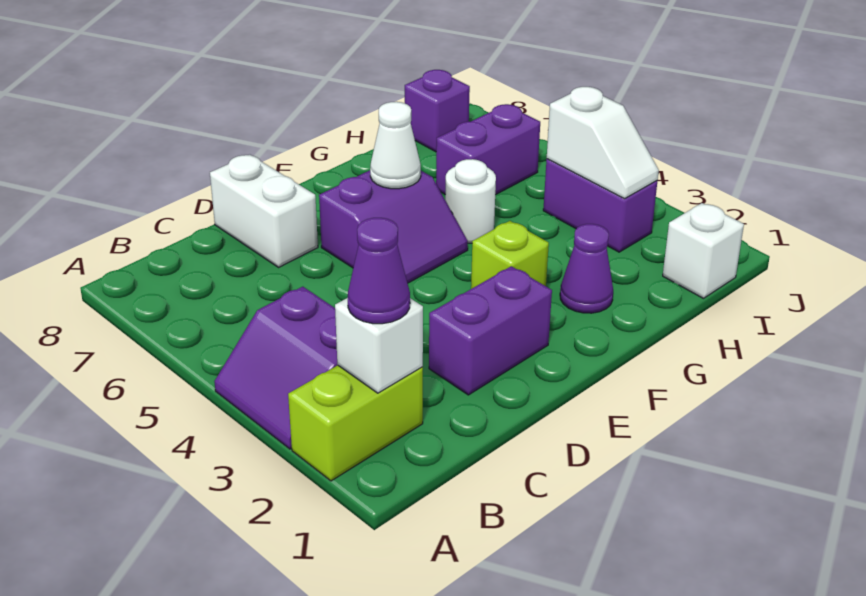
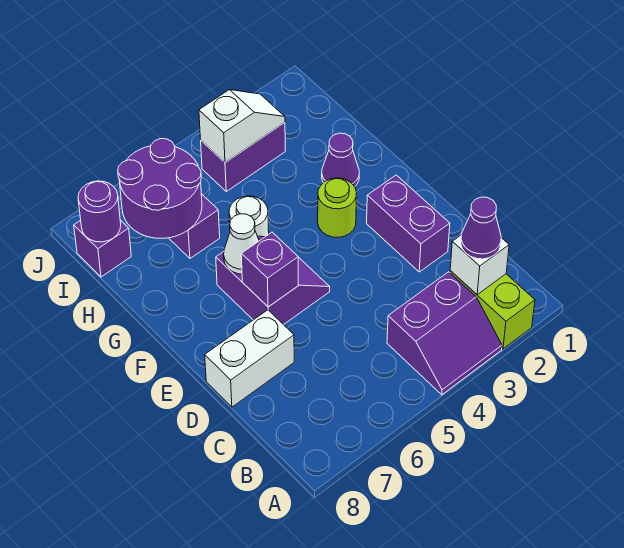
none -> purple 1x1 brick [241,232,298,307]
lime 1x1 brick [471,221,549,289] -> lime 1x1 round brick [318,178,357,237]
none -> purple 2x2 round brick [118,139,202,238]
white 1x1 brick [663,203,744,298] -> none
none -> purple 1x1 round brick [78,181,121,242]

